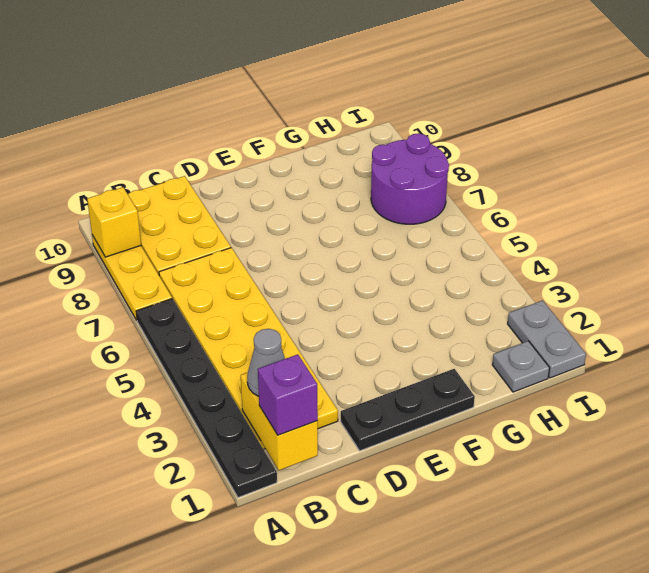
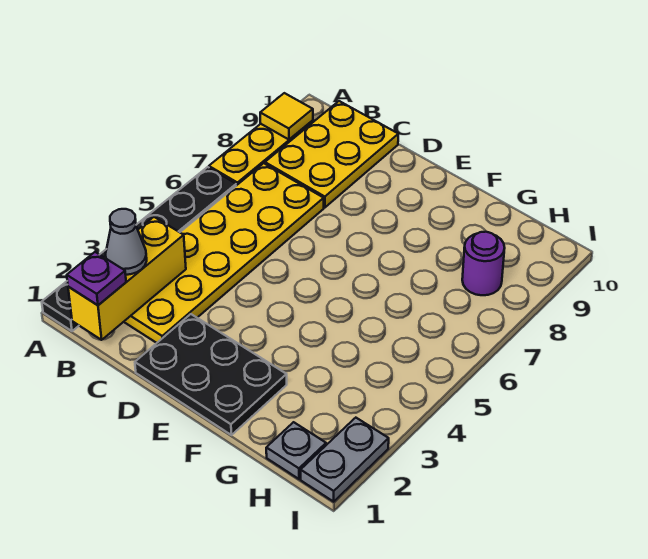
yellow 1x1 brick [87,187,141,257] -> yellow 1x1 tile [260,93,313,139]
yellow 1x2 brick [241,373,318,470] -> yellow 1x3 brick [68,217,186,340]
purple 1x1 brick [258,354,318,435] -> purple 1x1 plate [67,252,126,305]
black 1x3 plate [341,369,475,451] -> black 2x3 plate [135,314,287,435]
purple 2x2 round brick [371,133,449,224] -> purple 1x1 round brick [462,232,505,295]

